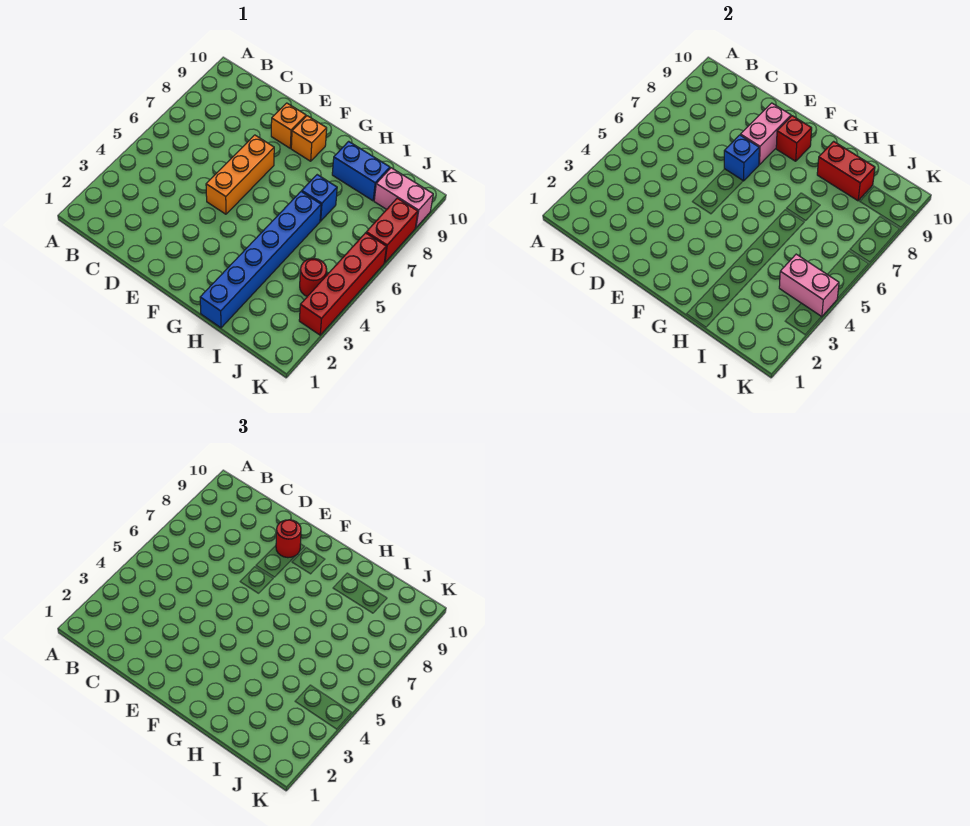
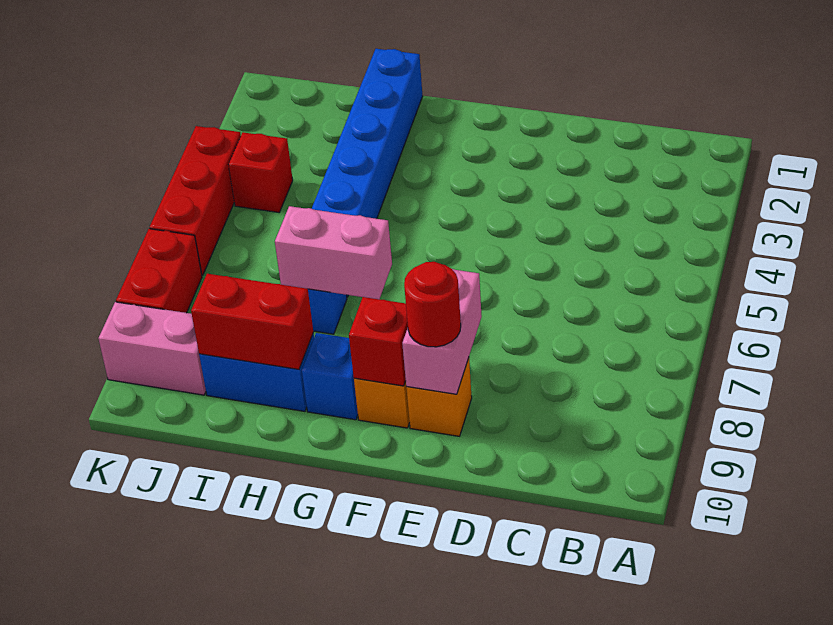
orange 1x3 brick [206,135,274,214] -> none
blue 1x1 brick [724,135,759,181] -> blue 1x1 brick moved to [302,333,358,420]
red 1x1 round brick [300,259,327,296] -> red 1x1 brick [229,132,293,212]
pink 1x2 brick [779,254,839,317] -> pink 1x2 brick moved to [275,206,392,299]
red 1x4 brick [299,233,386,335] -> red 1x3 brick [150,126,241,275]

